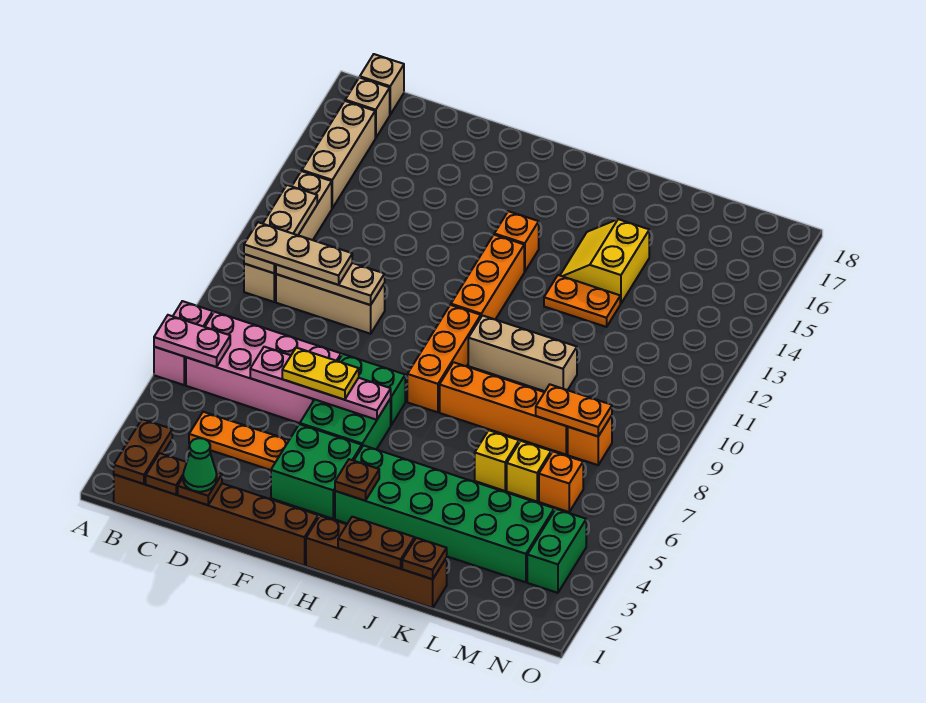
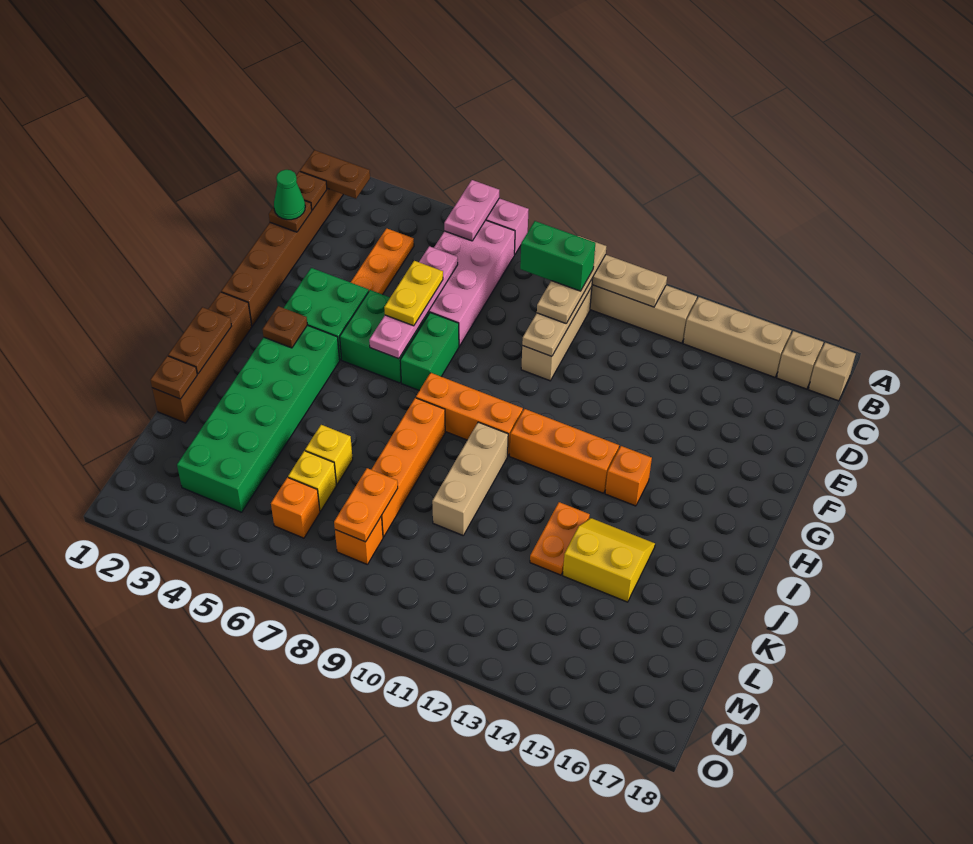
green 1x2 brick [527,509,586,593] -> green 1x2 brick moved to [520,221,595,291]

